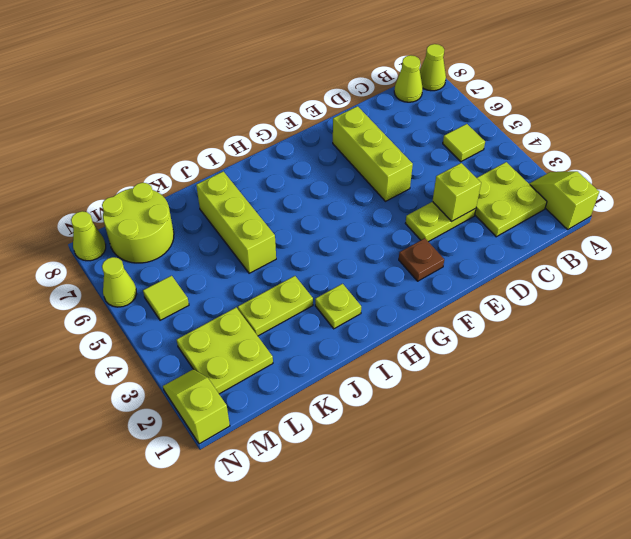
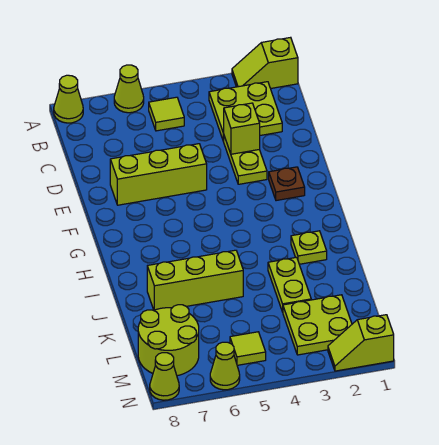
lime 1x1 cone [394,55,423,102] -> lime 1x1 cone moved to [114,65,144,113]

